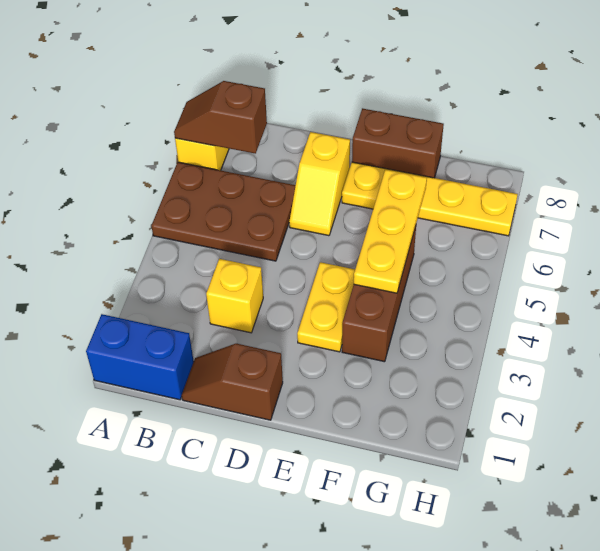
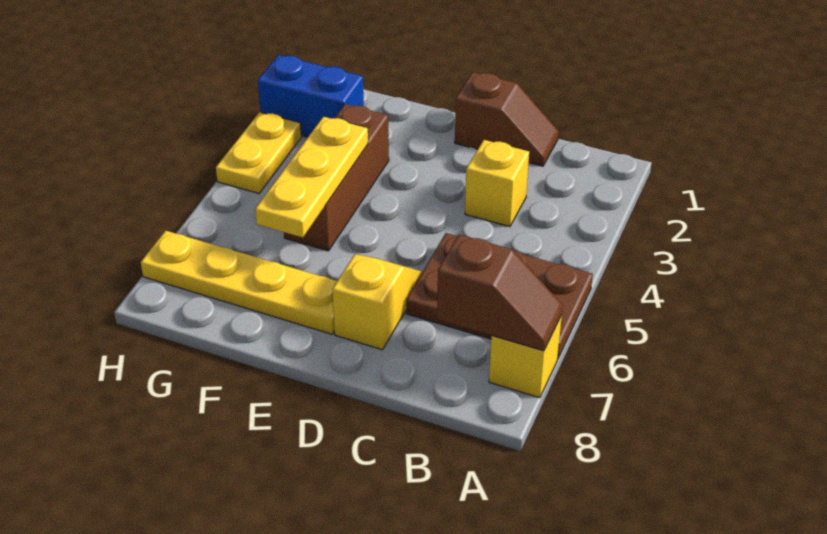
blue 1x2 brick [86,314,194,400] -> blue 1x2 brick moved to [258,55,364,137]
yellow 1x2 plate [297,262,355,352] -> yellow 1x2 plate moved to [216,112,301,193]
brown 1x2 brick [352,108,444,178] -> none

